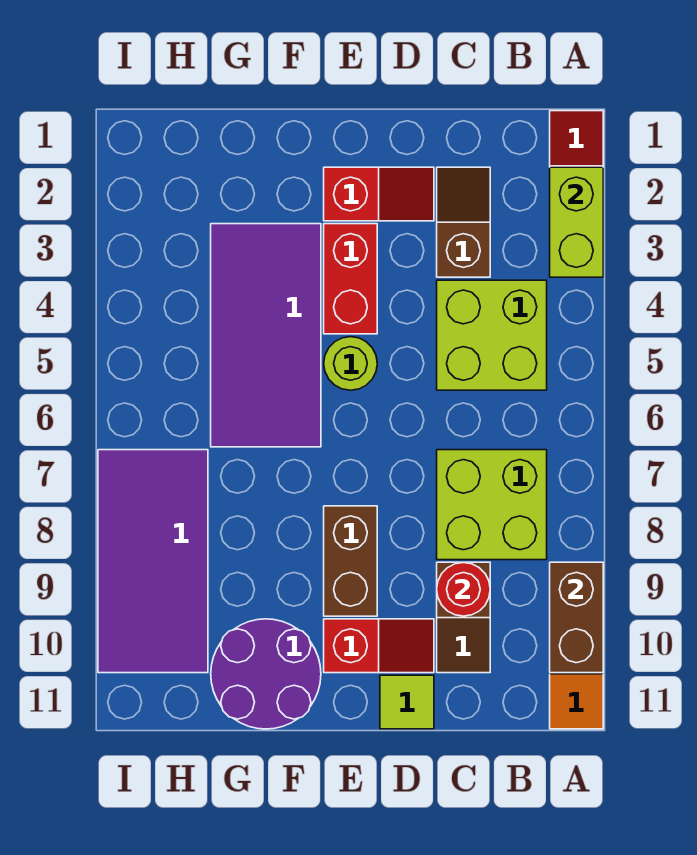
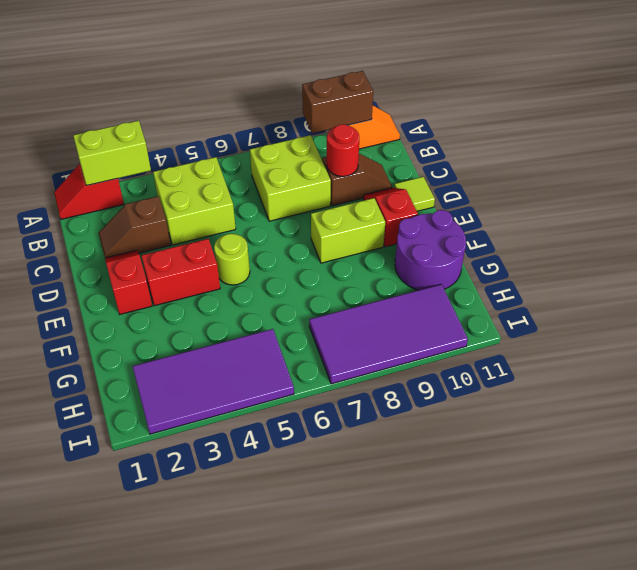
brown 1x2 brick [324,506,377,616] -> lime 1x2 brick [311,198,385,263]
purple 2x4 tile [211,224,321,447] -> purple 2x4 tile moved to [132,329,294,434]

